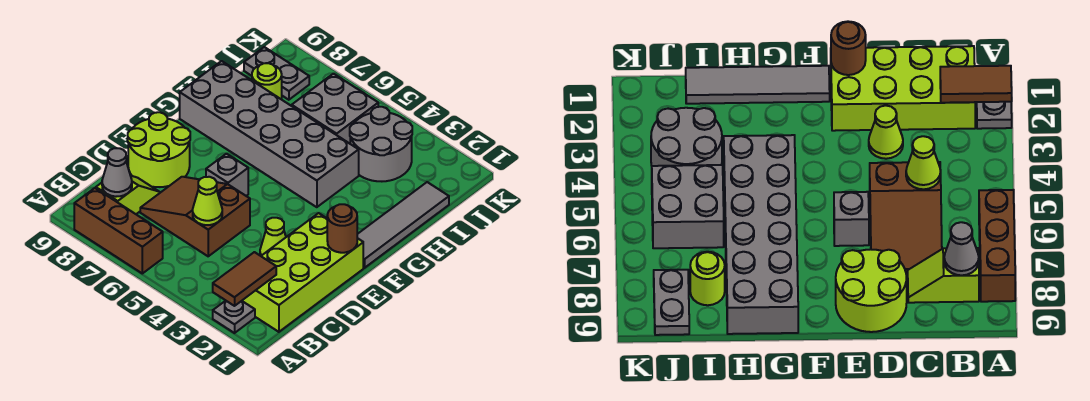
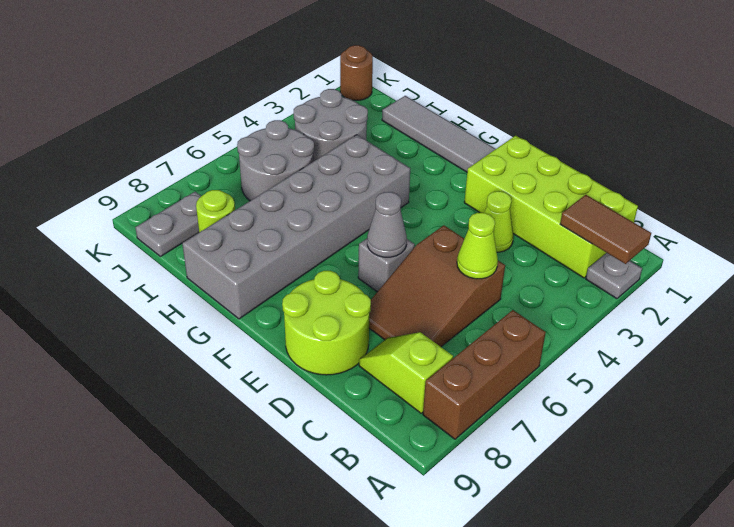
grey 1x1 cone [102,148,132,197] -> grey 1x1 cone moved to [367,192,407,257]
brown 1x1 round brick [327,204,357,253] -> brown 1x1 round brick moved to [340,45,373,100]
grey 2x2 brick [292,74,378,144] -> grey 2x2 round brick [237,120,314,201]

